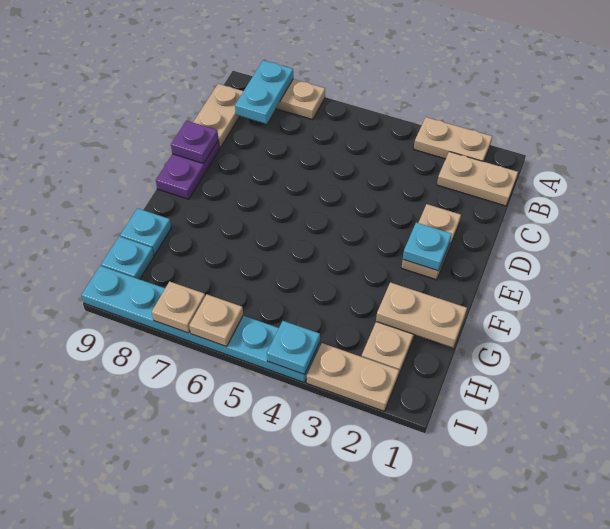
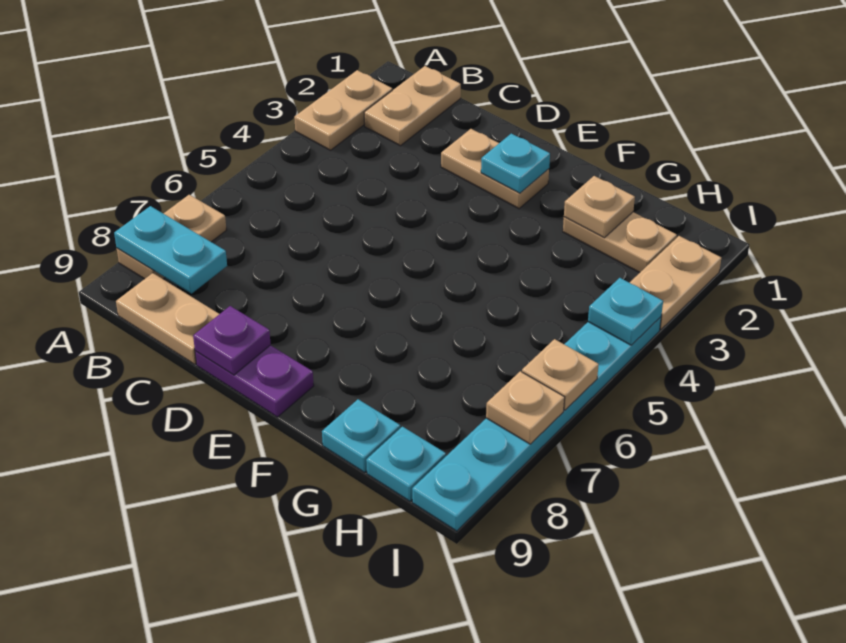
tan 1x2 plate [376,283,467,347] -> tan 1x1 plate [564,176,635,238]

